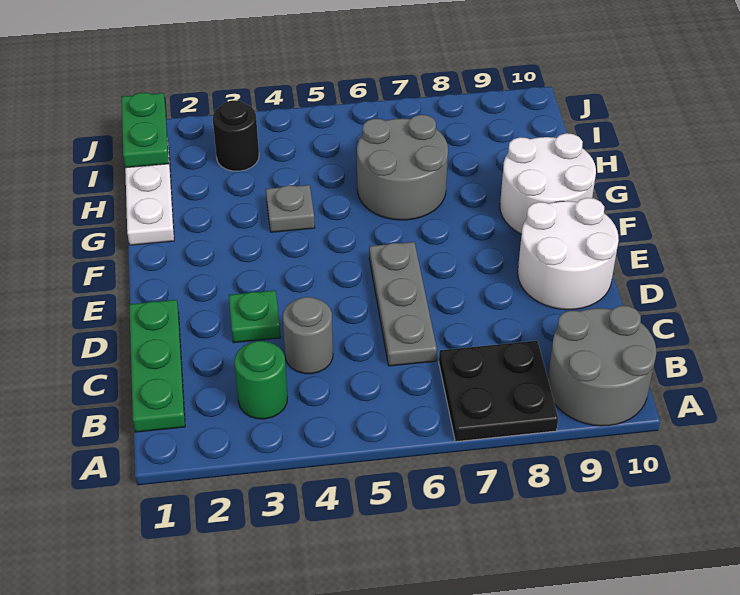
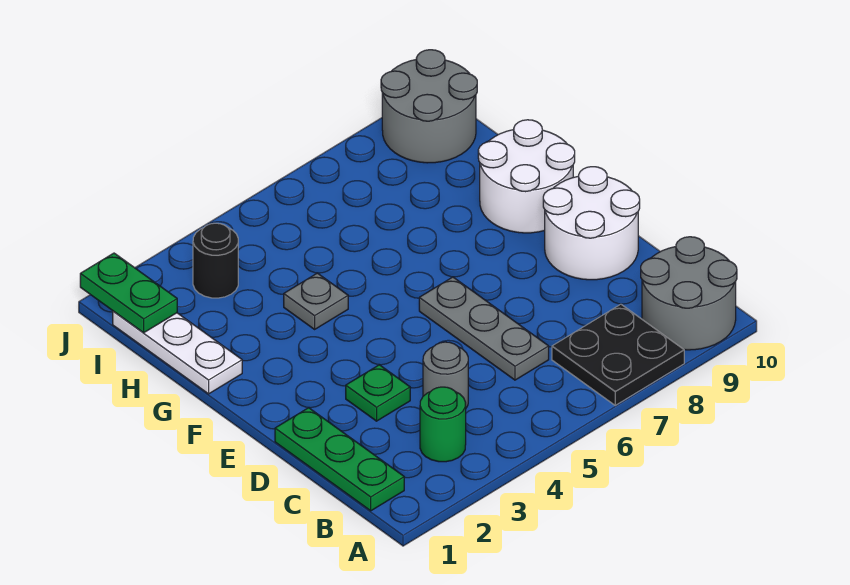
grey 2x2 round brick [357,115,448,220] -> grey 2x2 round brick moved to [381,50,477,163]

